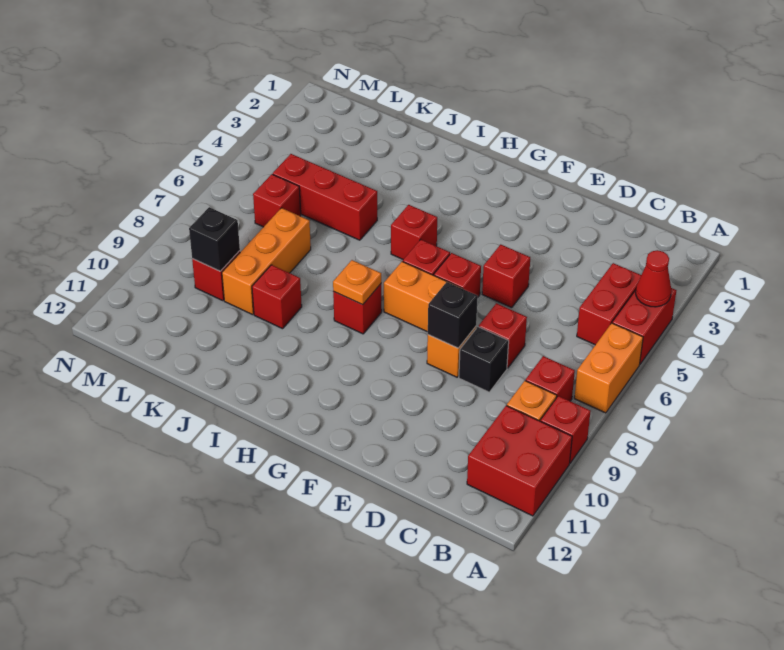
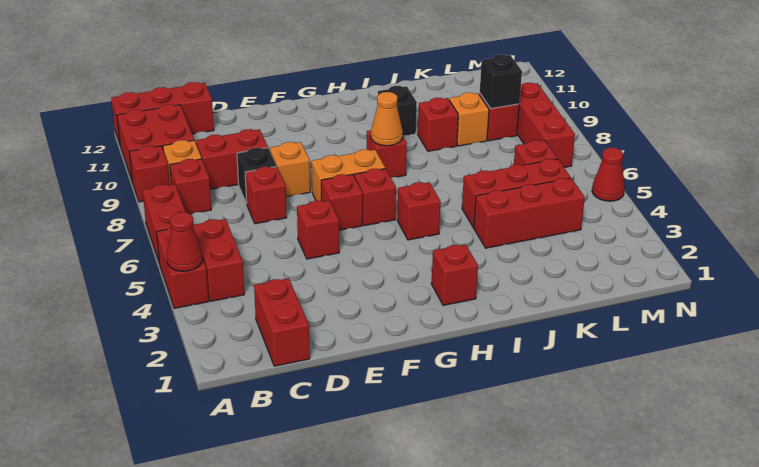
orange 1x2 brick [574,323,643,413] -> red 1x2 brick [143,184,185,261]
none -> red 1x3 brick [111,82,214,144]
none -> red 1x2 brick [254,278,310,366]
none -> red 1x2 brick [196,129,268,189]
black 1x1 brick [428,282,478,348] -> black 1x1 brick moved to [378,86,417,135]
none -> red 1x1 brick [431,244,478,305]
orange 1x1 plate [333,260,381,305] -> orange 1x1 cone [371,92,403,146]
none -> red 1x3 brick [474,178,585,248]
orange 1x3 brick [222,208,311,315] -> orange 1x1 brick [449,93,489,146]
none -> red 1x3 brick [517,83,575,168]
none -> red 1x1 cone [592,148,625,201]

